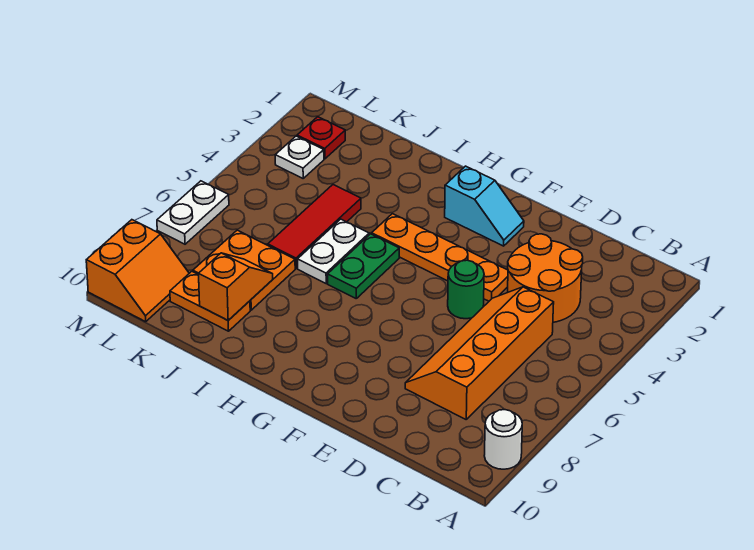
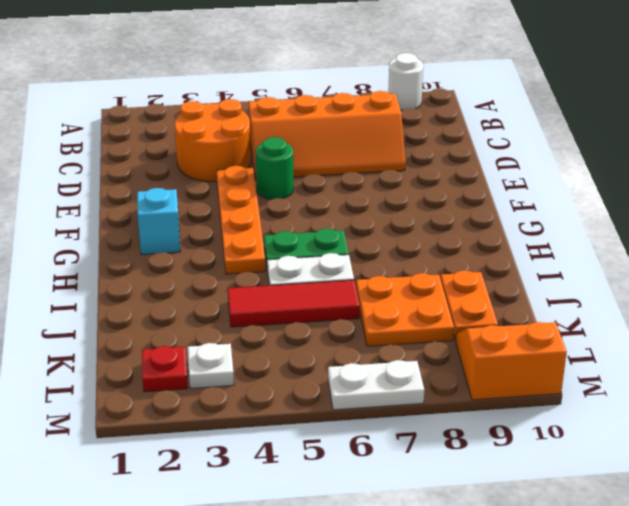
orange 1x2 slope [199,253,273,320] -> none

